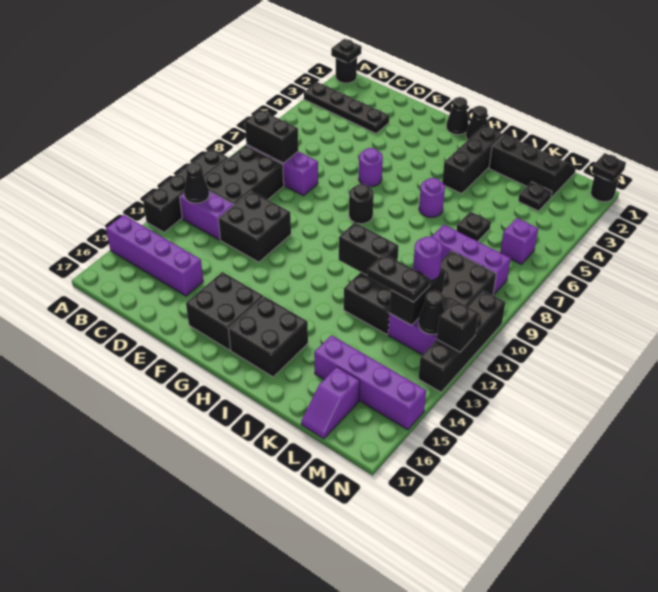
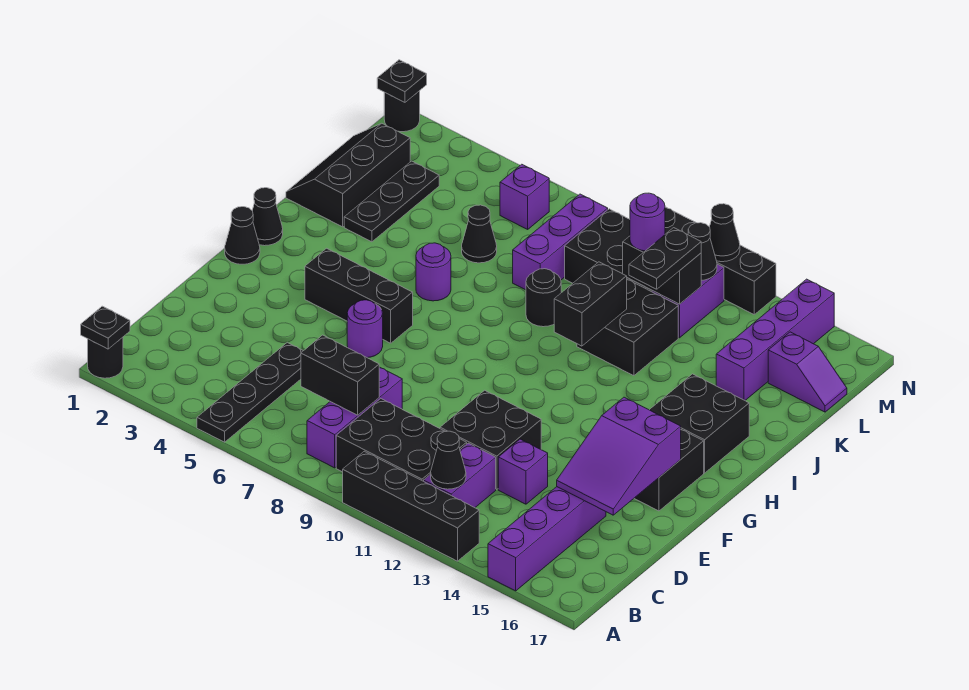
black 1x4 plate [304,82,389,134] -> black 1x4 plate moved to [197,342,303,442]
black 1x2 brick [245,110,298,163] -> black 1x2 brick turned to [301,335,379,415]
none -> purple 1x1 brick [498,439,548,504]
none -> purple 2x3 slope [557,397,681,515]
black 1x1 round brick [349,184,374,224] -> black 1x1 round brick moved to [526,269,561,327]
black 1x3 brick [442,126,503,194] -> black 1x3 brick moved to [305,248,413,343]
black 1x1 plate [457,212,491,241] -> black 1x1 cone [462,205,497,263]
black 1x1 plate [518,182,552,211] -> black 1x3 plate [344,161,439,242]
black 1x1 brick [437,300,478,352] -> black 1x1 cone [710,204,740,262]

